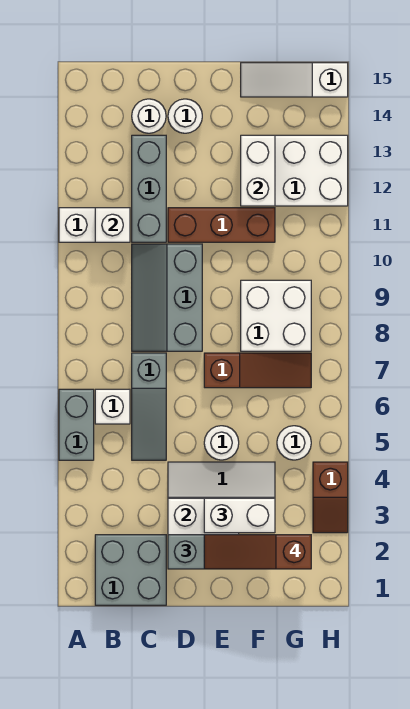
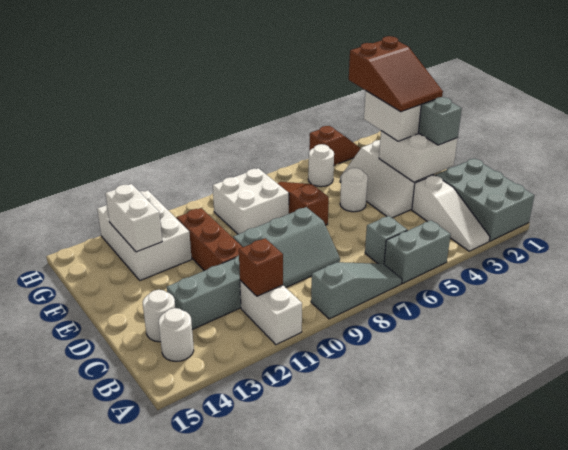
grey 2x2 brick [95,535,166,605] -> grey 2x3 brick [435,159,535,241]
white 1x1 brick [95,389,130,424] -> grey 1x1 brick [365,216,407,264]
white 1x1 brick [95,208,130,242] -> brown 1x1 brick [239,238,283,296]
grey 1x3 slope [132,353,166,460] -> grey 1x3 slope moved to [311,262,402,319]
white 1x1 round brick [168,99,202,133] -> white 1x1 round brick moved to [159,308,194,361]
brown 1x3 slope [204,535,311,569] -> brown 2x3 slope [349,36,443,112]
white 1x2 brick [241,135,275,206] -> white 1x2 brick turned to [105,184,162,252]
white 1x3 slope [241,63,348,97] -> white 1x3 slope moved to [412,175,490,251]

